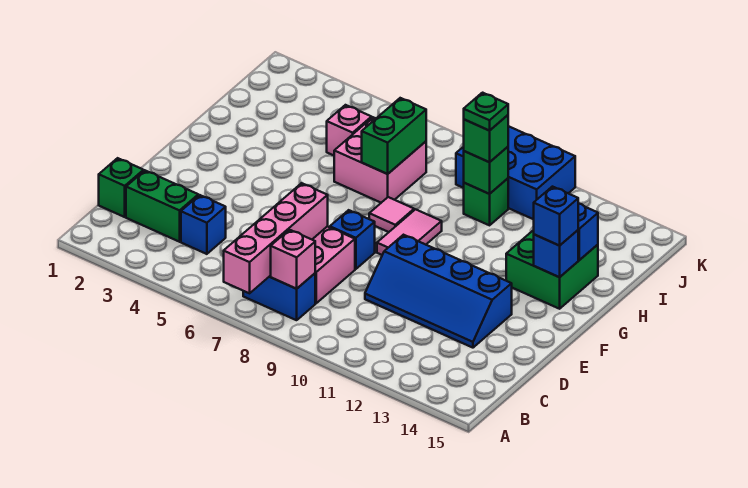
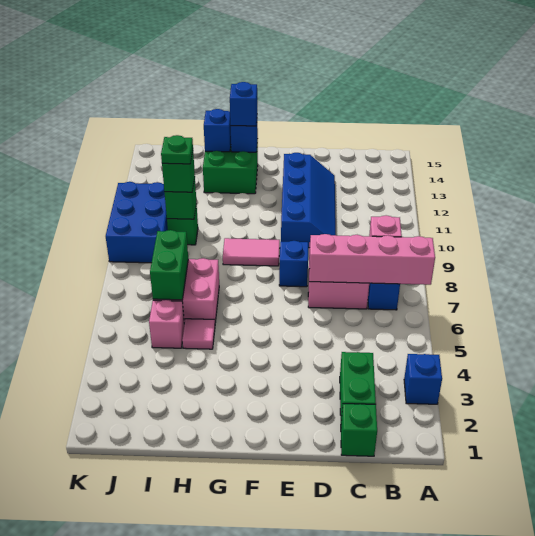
blue 1x1 brick [181,195,226,254] -> blue 1x1 brick moved to [404,354,442,404]
pink 1x1 tile [369,197,414,232] -> pink 1x1 tile moved to [182,319,215,349]
green 1x2 brick [362,98,426,174] -> green 1x2 brick turned to [150,230,188,300]

